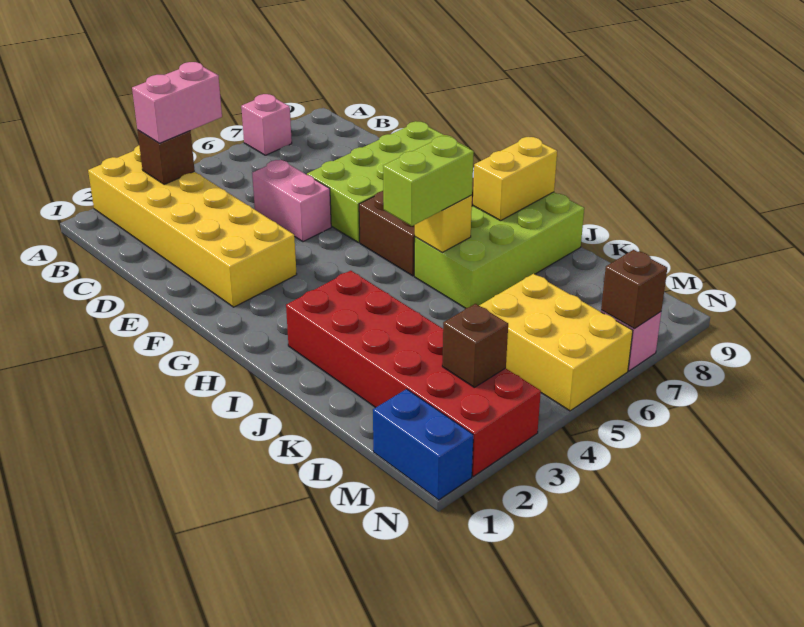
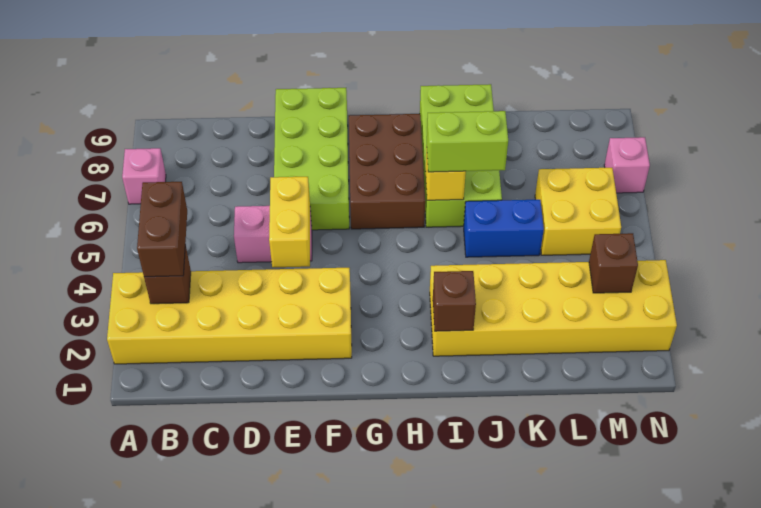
pink 1x2 brick [132,62,222,143] -> brown 1x2 brick [137,182,187,277]
red 2x6 brick [286,271,541,476] -> yellow 2x6 brick [430,260,677,356]
lime 1x2 brick [383,136,474,226] -> lime 1x2 brick turned to [427,111,508,172]
yellow 1x2 brick [473,137,557,221] -> yellow 1x2 brick moved to [269,177,310,267]
yellow 2x3 brick [479,274,633,411] -> yellow 2x2 brick [535,168,621,255]
blue 1x2 brick [373,389,473,500] -> blue 1x2 brick moved to [464,200,544,257]
brown 1x1 brick [601,250,667,329] -> brown 1x1 brick moved to [433,271,476,331]

